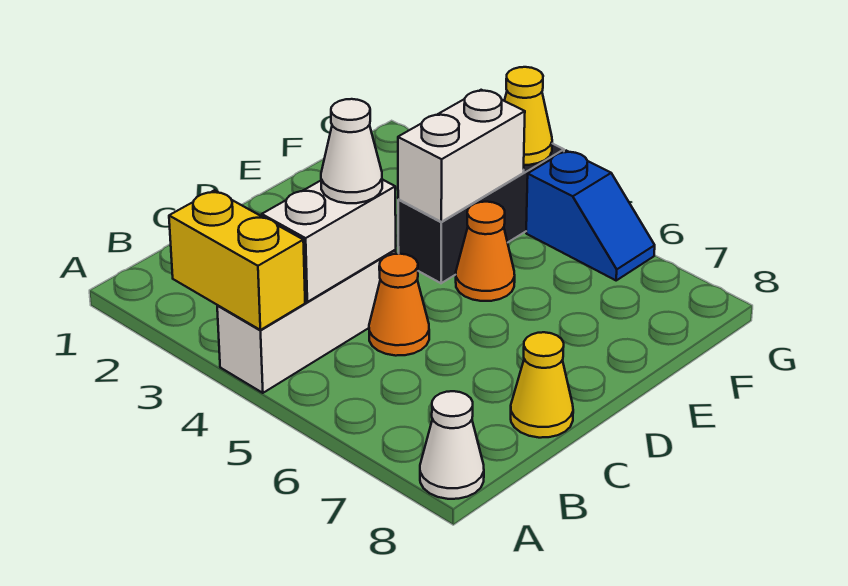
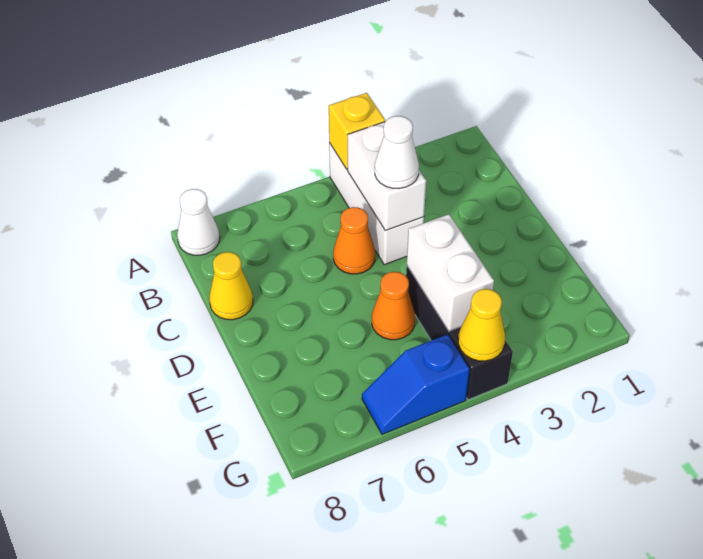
yellow 1x2 brick [169,190,305,330] -> yellow 1x1 brick [329,93,385,169]

